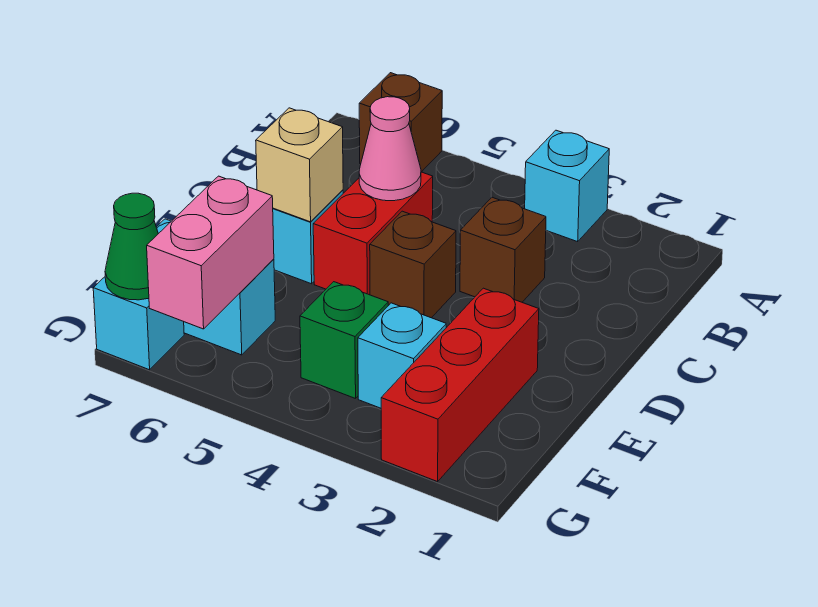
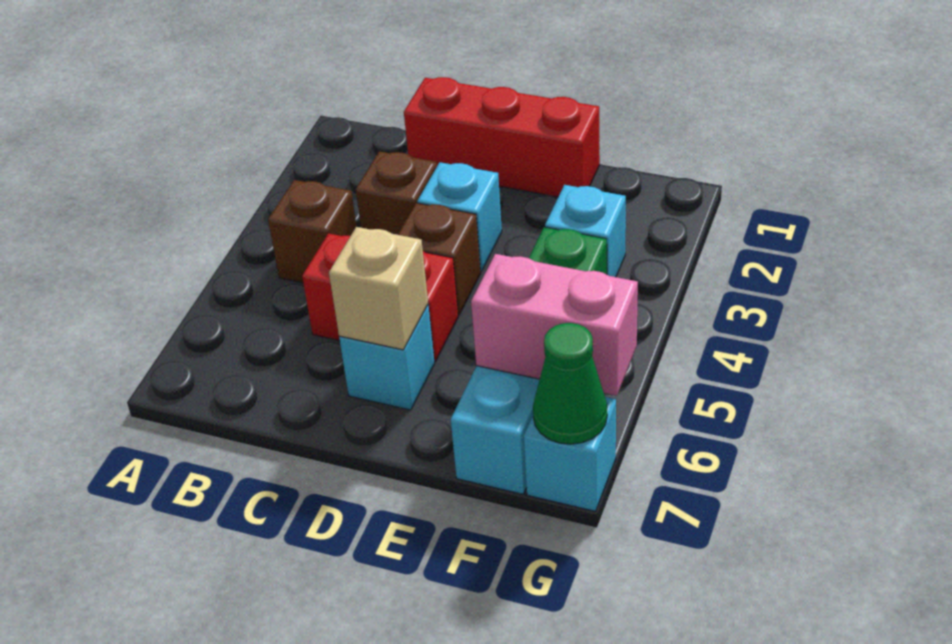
cyan 1x1 brick [525,130,609,242] -> cyan 1x1 brick moved to [417,162,502,271]
brown 1x1 brick [359,73,442,172] -> brown 1x1 brick moved to [268,180,356,283]
pink 1x1 cone [359,97,421,201] -> none
red 1x3 brick [381,288,539,482] -> red 1x3 brick moved to [404,77,600,197]

